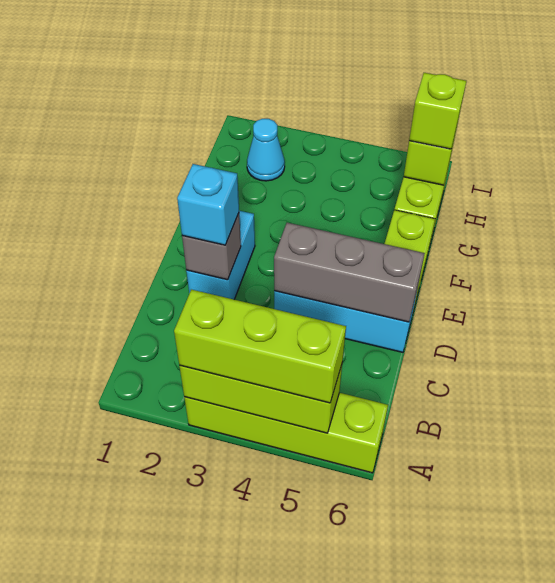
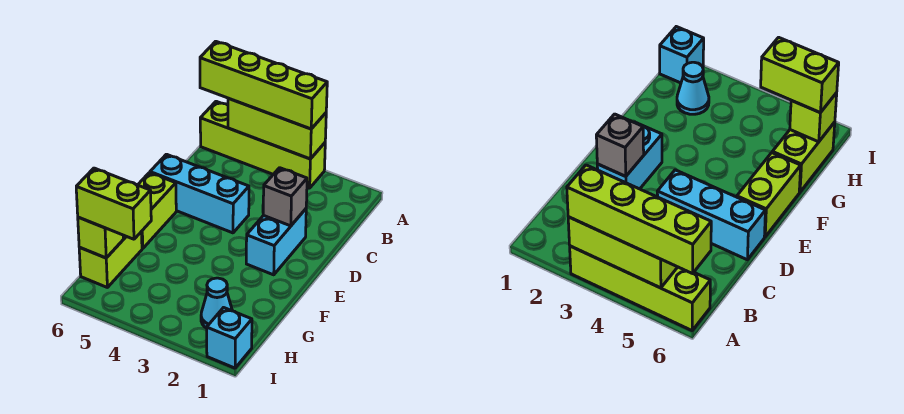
lime 1x3 brick [174,289,346,403] -> lime 1x4 brick [200,41,327,129]
cyan 1x1 brick [177,164,239,245] -> cyan 1x1 brick moved to [207,308,252,368]
grey 1x3 brick [274,223,425,322] -> none
lime 1x1 brick [409,73,466,149] -> lime 1x2 brick [76,168,151,239]

